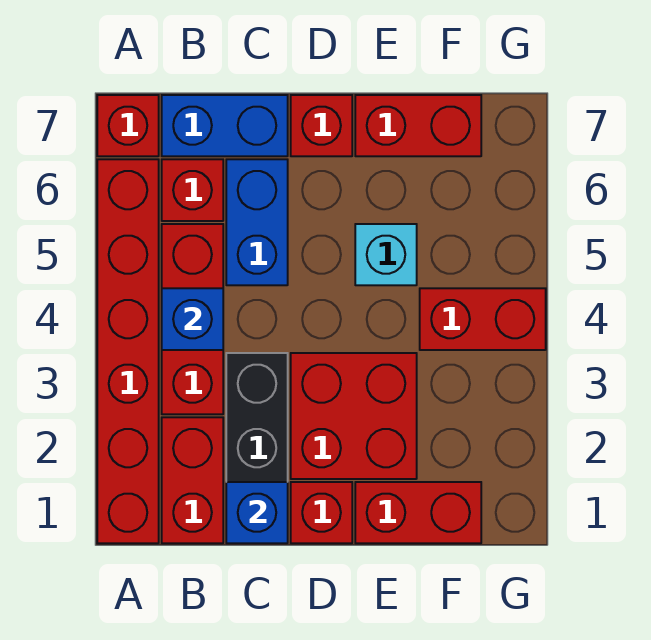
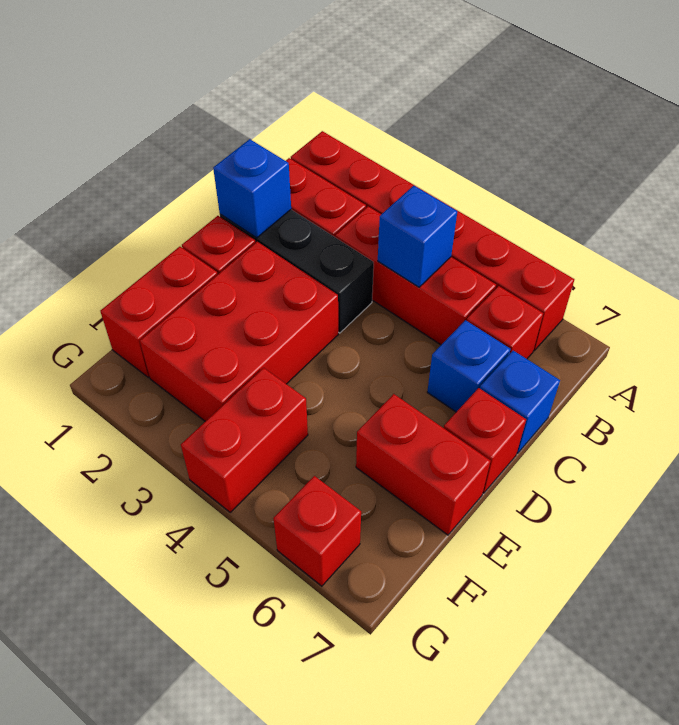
red 1x1 brick [97,95,159,156] -> red 1x1 brick moved to [273,476,361,586]
blue 1x2 brick [162,95,288,156] -> blue 1x1 brick [480,351,560,454]
blue 1x2 brick [226,159,288,285] -> blue 1x1 brick [427,320,511,412]
red 2x2 brick [291,353,417,479] -> red 2x3 brick [140,242,338,421]
cyan 1x1 brick [355,224,417,285] -> none
red 1x2 brick [355,95,481,156] -> red 1x2 brick turned to [356,394,490,535]

